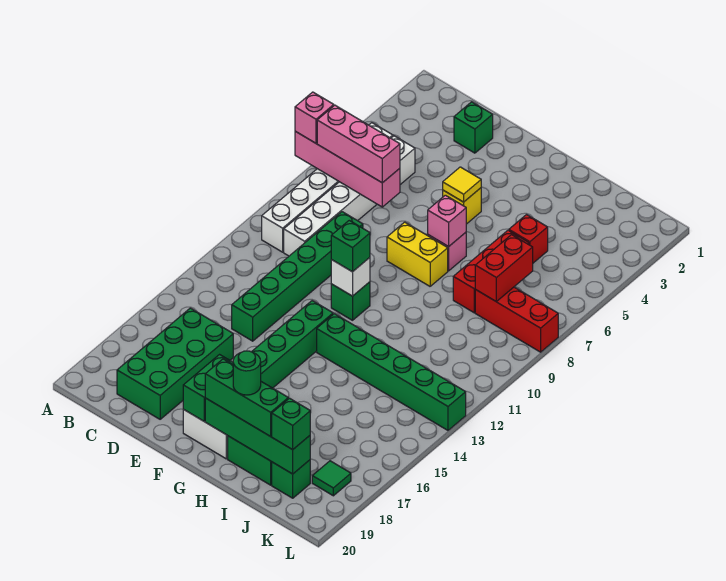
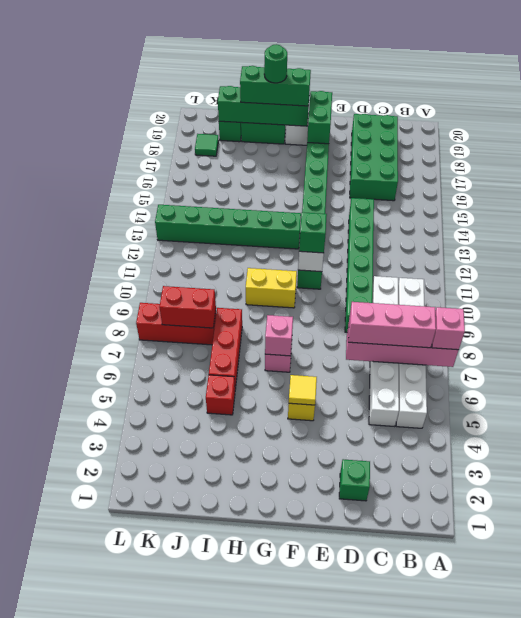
yellow 1x2 brick [387,222,448,286] -> yellow 1x2 brick moved to [246,268,297,308]
red 1x2 brick [475,235,533,302] -> red 1x2 brick turned to [159,286,216,328]
green 1x1 brick [272,398,310,450] -> none

